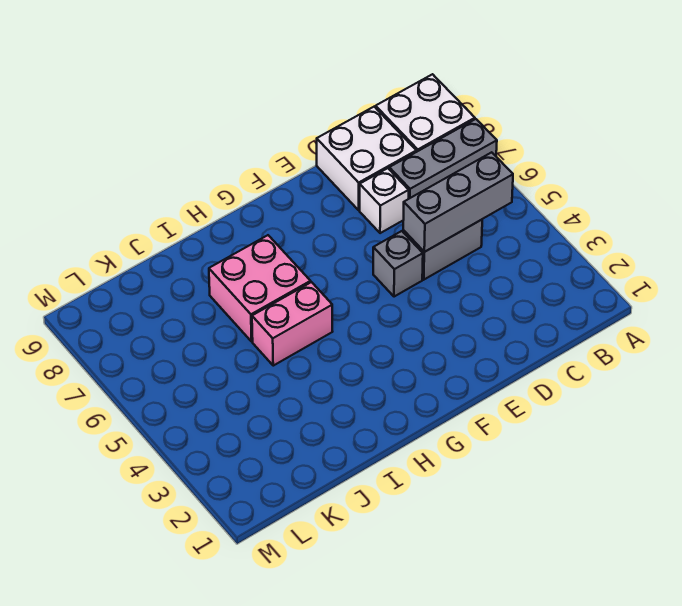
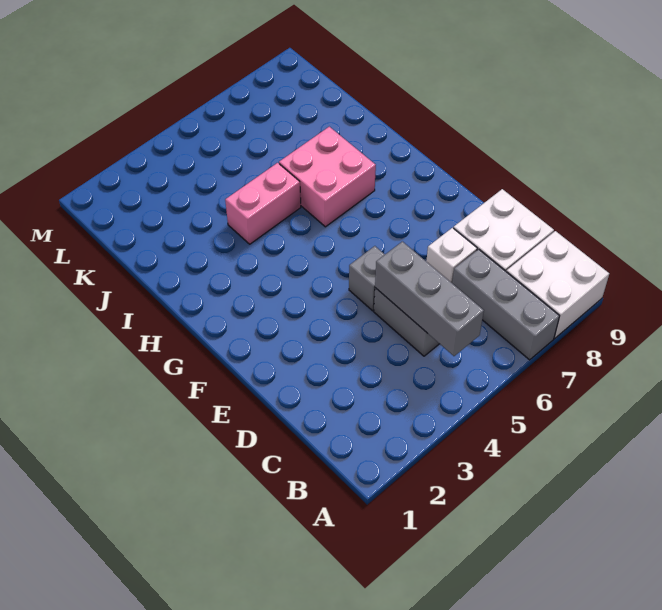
pink 1x2 brick [252,282,333,366] -> pink 1x2 brick turned to [225,163,301,244]

